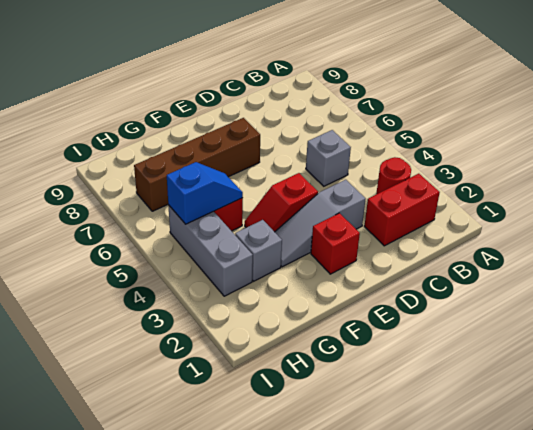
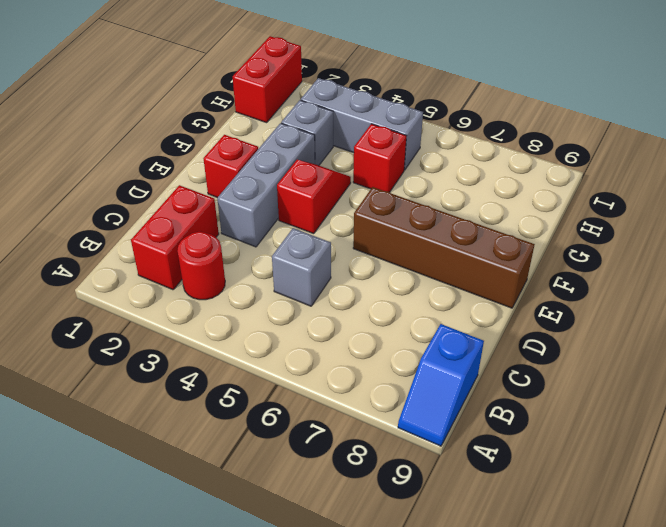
grey 1x3 slope [275,179,366,267] -> grey 1x3 brick [217,123,315,247]
brown 1x4 brick [134,118,260,211] -> brown 1x4 brick turned to [353,187,535,308]
blue 1x2 slope [167,162,243,224] -> blue 1x2 slope moved to [398,324,484,446]
none -> red 1x2 brick [233,36,302,123]

